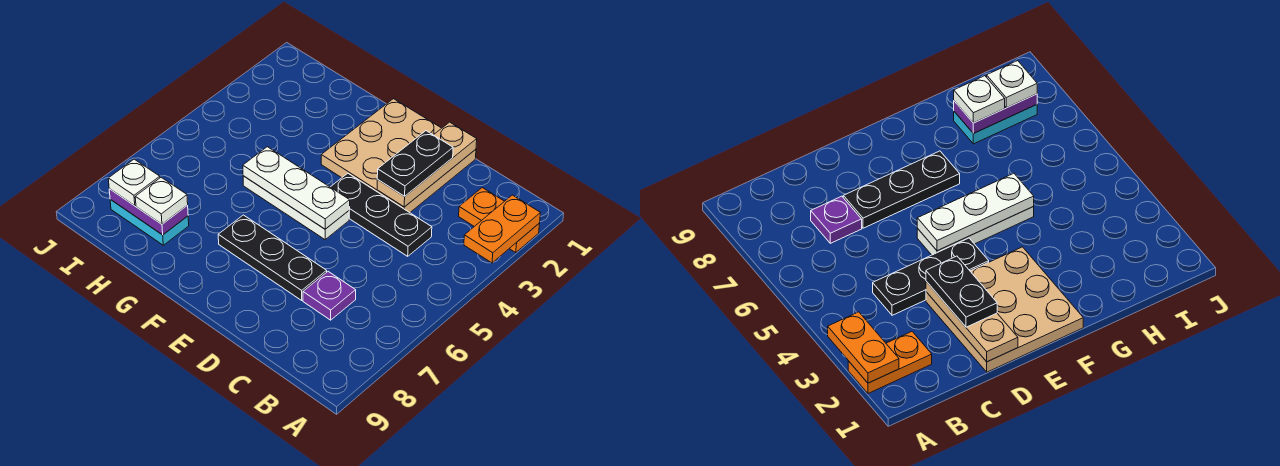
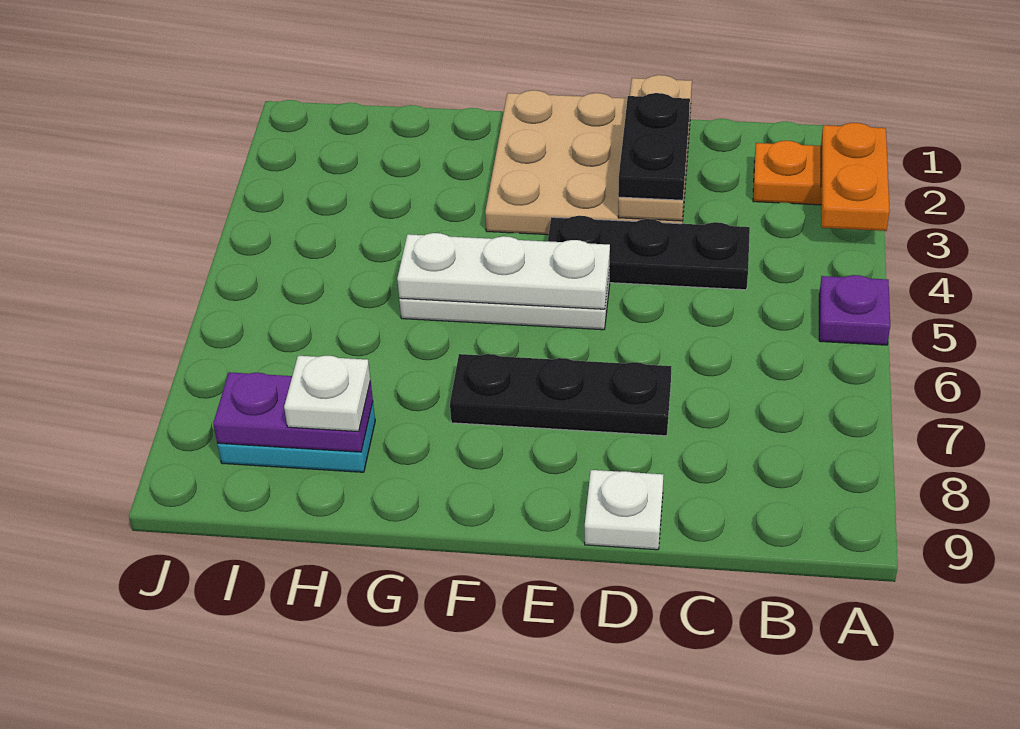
purple 1x1 plate [303,272,356,320] -> purple 1x1 plate moved to [819,275,890,345]
white 1x1 plate [108,159,160,206] -> white 1x1 plate moved to [585,470,663,550]

